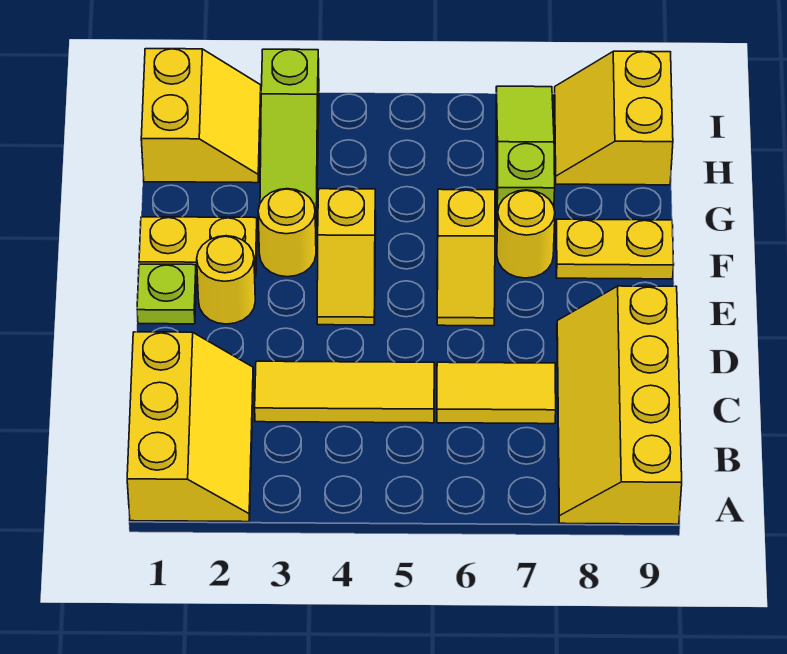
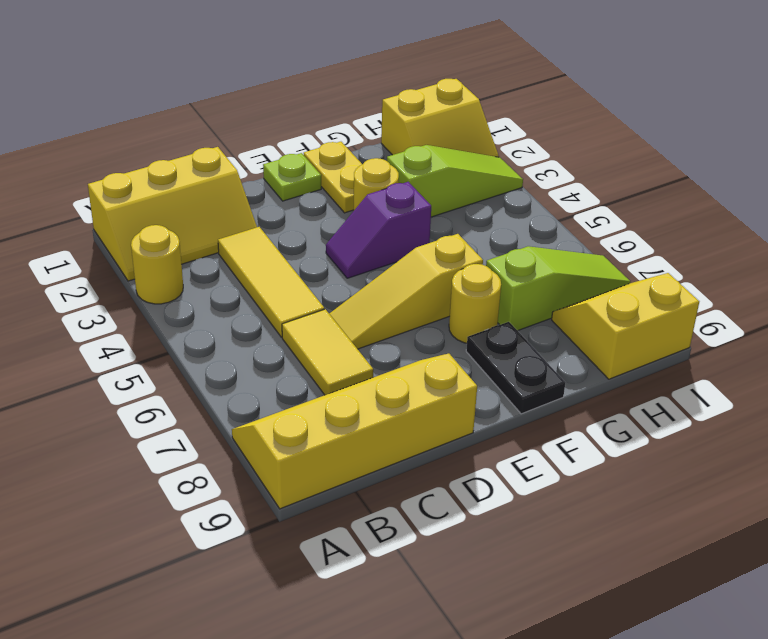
yellow 1x1 round brick [197,236,255,324] -> yellow 1x1 round brick moved to [131,225,183,304]
yellow 1x2 slope [317,189,376,325] -> purple 1x2 slope [326,182,431,278]
yellow 1x2 slope [437,189,495,326] -> yellow 1x3 slope [329,234,483,349]
yellow 1x2 plate [556,219,674,279] -> black 1x2 plate [466,322,565,414]
lime 1x3 slope [260,49,319,227] -> lime 1x3 slope turned to [387,145,523,217]

